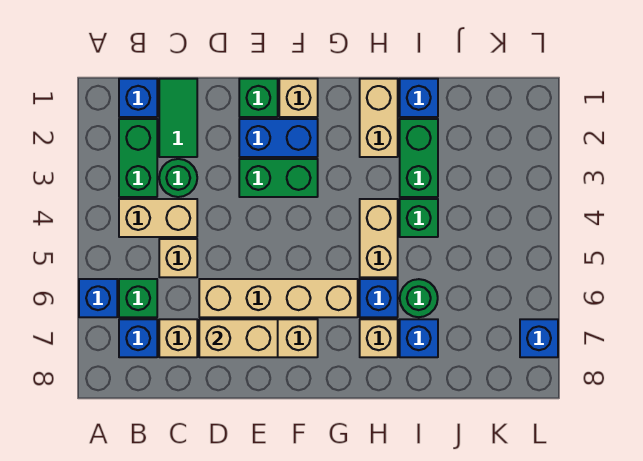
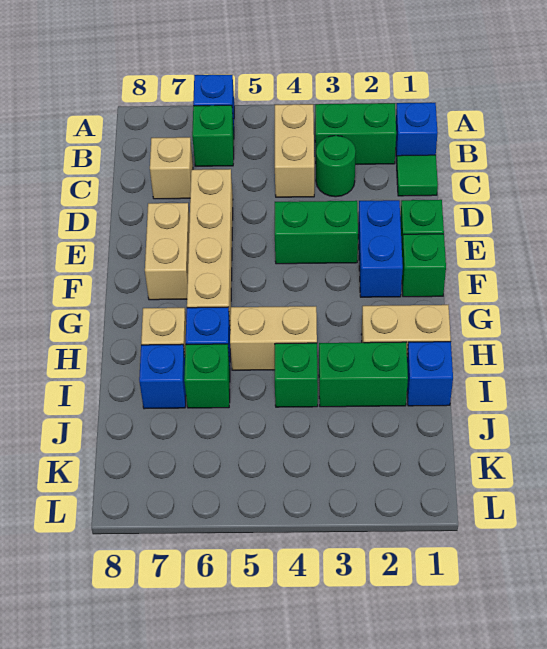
blue 1x1 brick [119,319,157,357] -> none
green 1x2 tile [159,79,197,157] -> green 1x1 tile [397,155,438,196]
tan 1x1 brick [159,239,197,277] -> none
tan 1x2 brick [199,319,278,357] -> none
green 1x2 brick [239,159,318,197] -> green 1x2 brick turned to [275,201,358,264]
tan 1x1 brick [279,79,318,117] -> green 1x1 brick [402,234,446,297]
green 1x1 round brick [400,279,438,317] -> green 1x1 brick [184,344,230,408]
blue 1x1 brick [520,319,558,357] -> none

